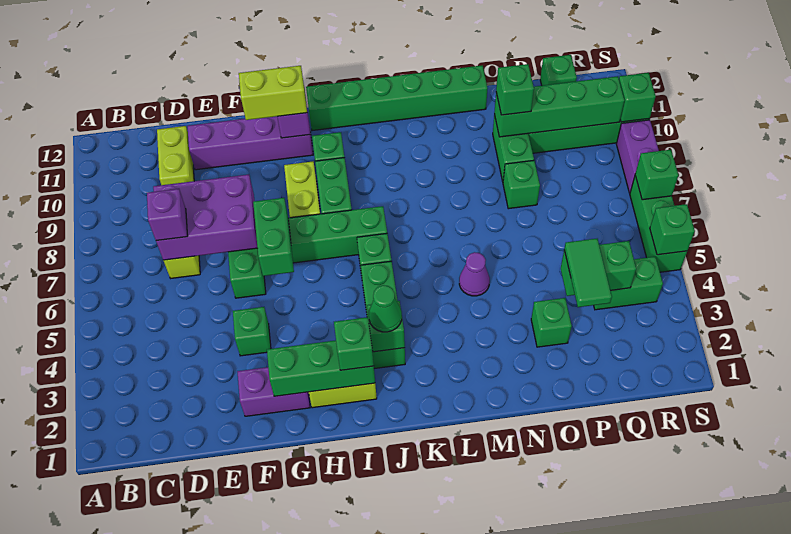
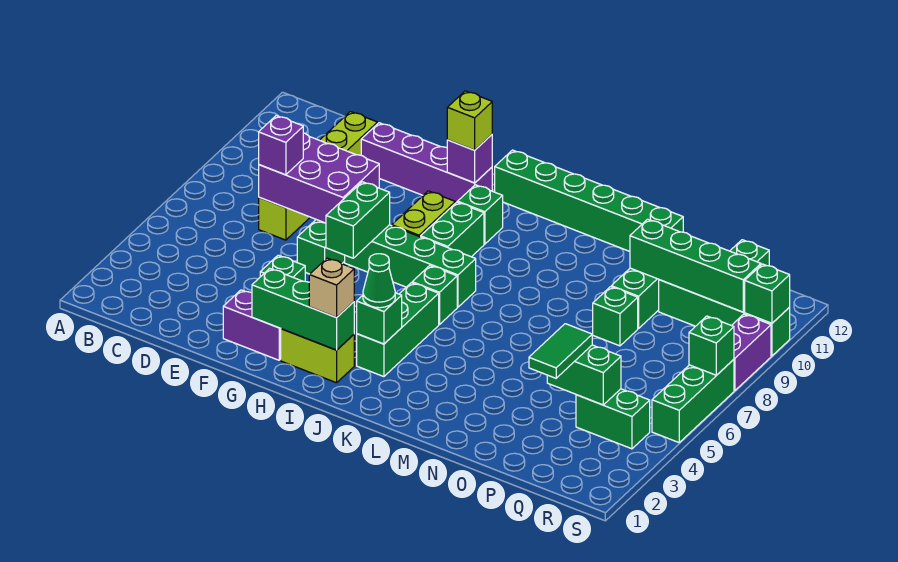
lime 1x2 brick [239,66,307,120] -> lime 1x1 brick [447,91,492,150]
green 1x1 brick [334,317,374,370] -> tan 1x1 brick [309,258,354,317]
purple 1x1 cone [459,252,490,296] -> none
green 1x1 brick [531,298,572,347] -> none
green 1x1 brick [496,64,534,115] -> none
green 1x1 brick [650,204,695,255] -> none

